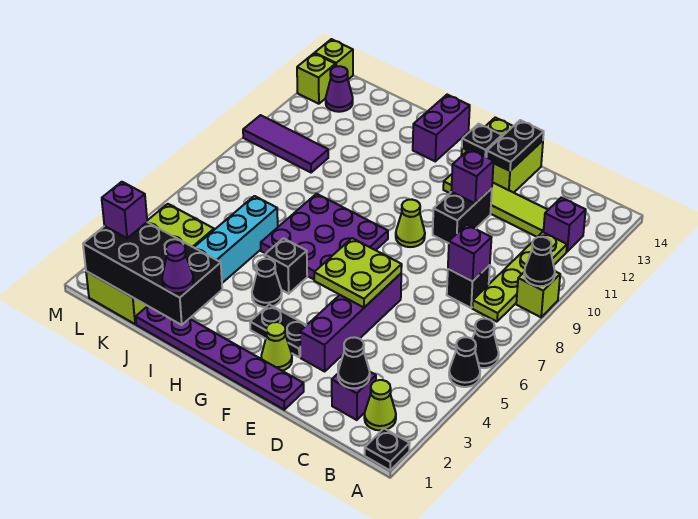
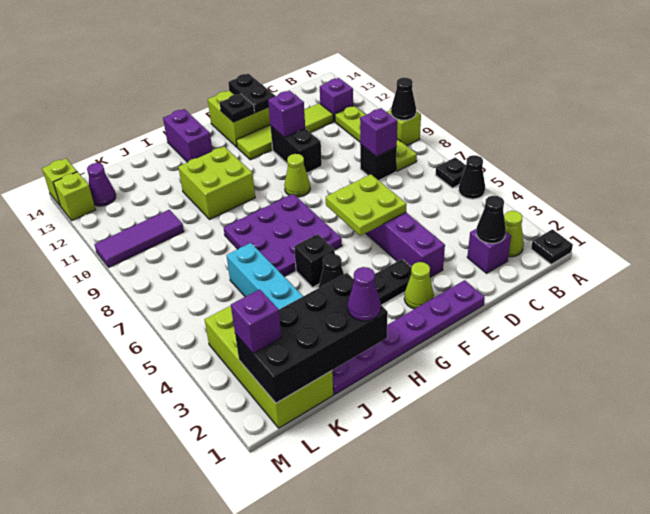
black 1x1 cone [472,319,499,368] -> black 1x1 plate [436,157,466,188]
none -> lime 2x2 brick [178,146,255,219]

